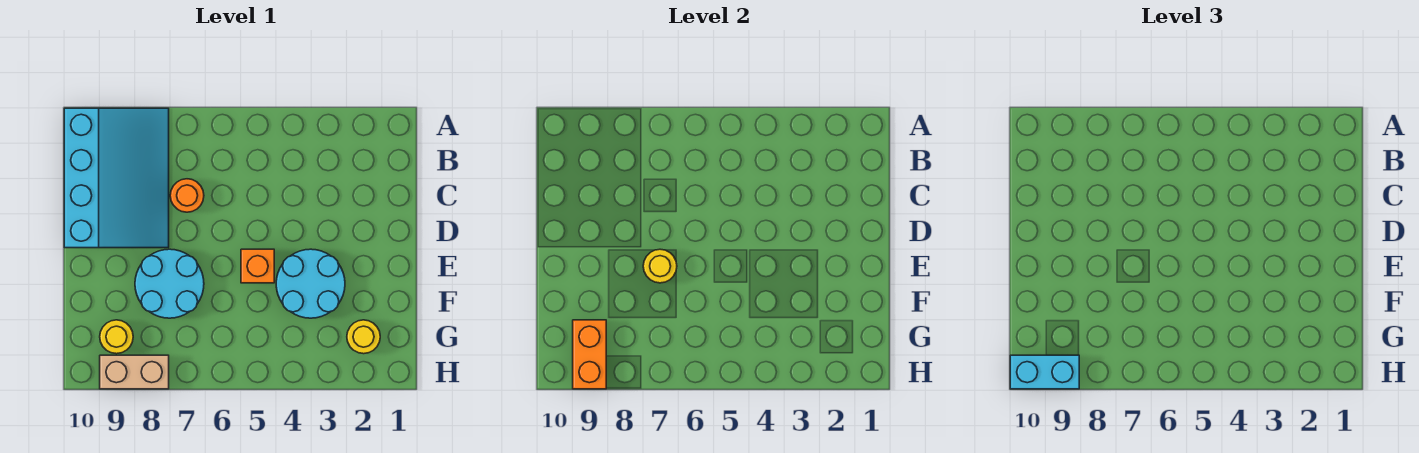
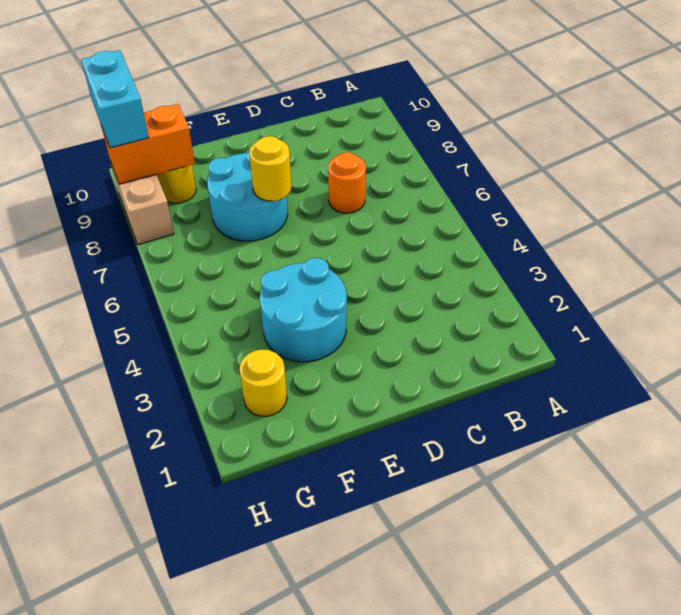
cyan 3x4 slope [64,108,169,248] -> none
orange 1x1 brick [241,249,274,283] -> none

